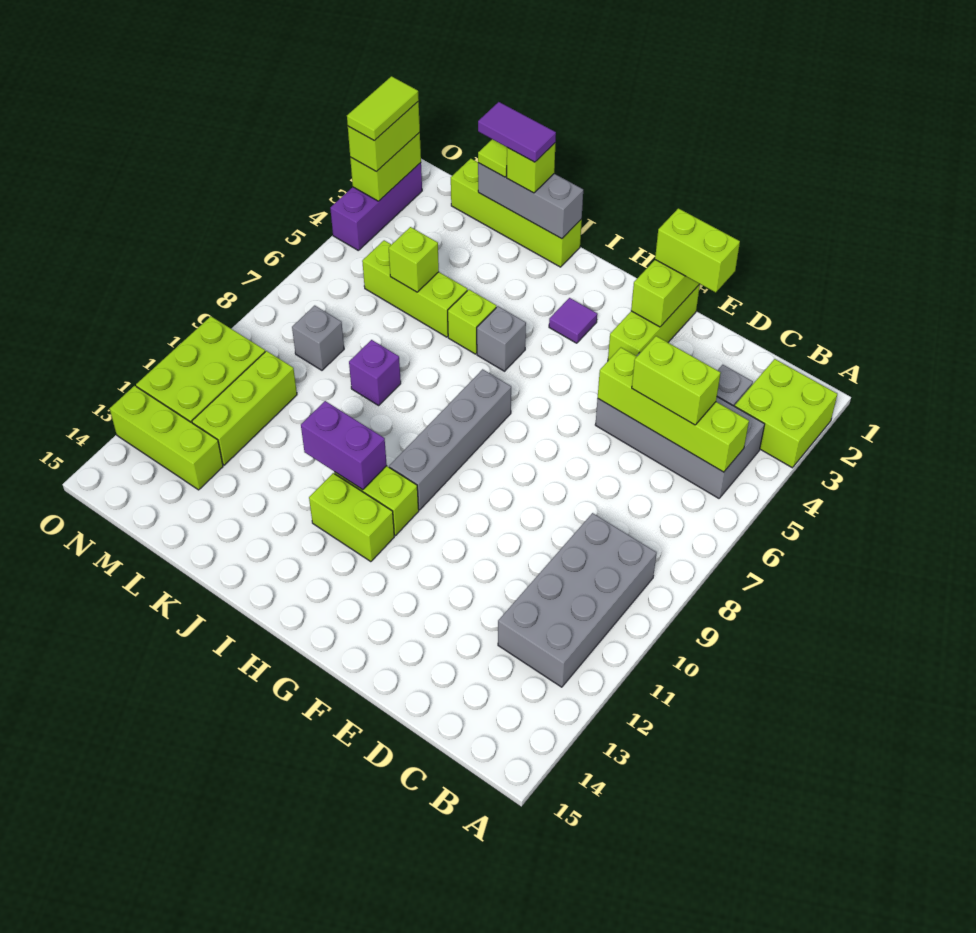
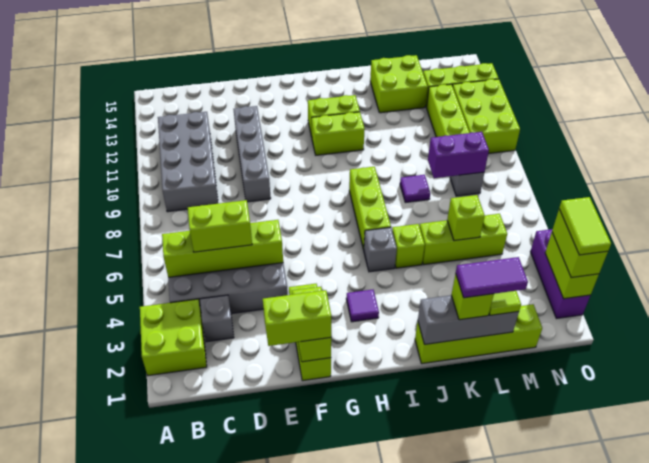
grey 1x4 brick [389,369,511,510] -> grey 1x4 brick moved to [233,106,271,202]
none -> lime 1x3 brick [349,167,391,250]
purple 1x2 brick [301,401,387,490] -> purple 1x2 brick moved to [428,132,489,178]
purple 1x1 brick [349,340,401,405] -> purple 1x1 tile [400,175,430,203]
none -> lime 2x2 brick [370,55,428,113]

